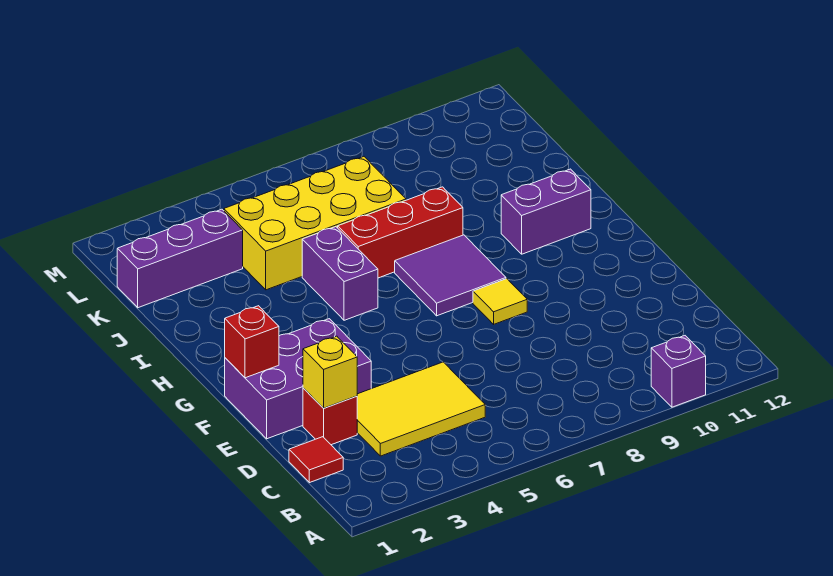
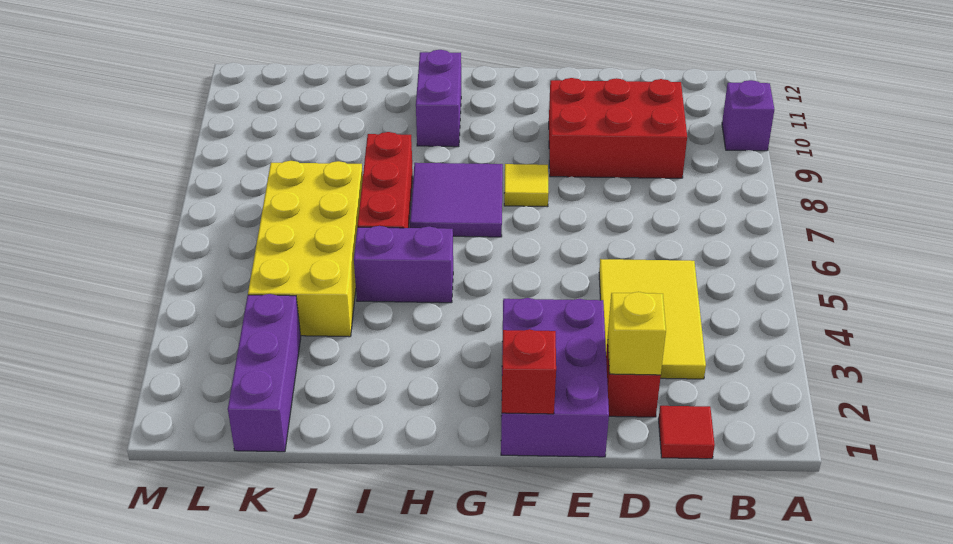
none -> red 2x3 brick [549,78,687,178]

